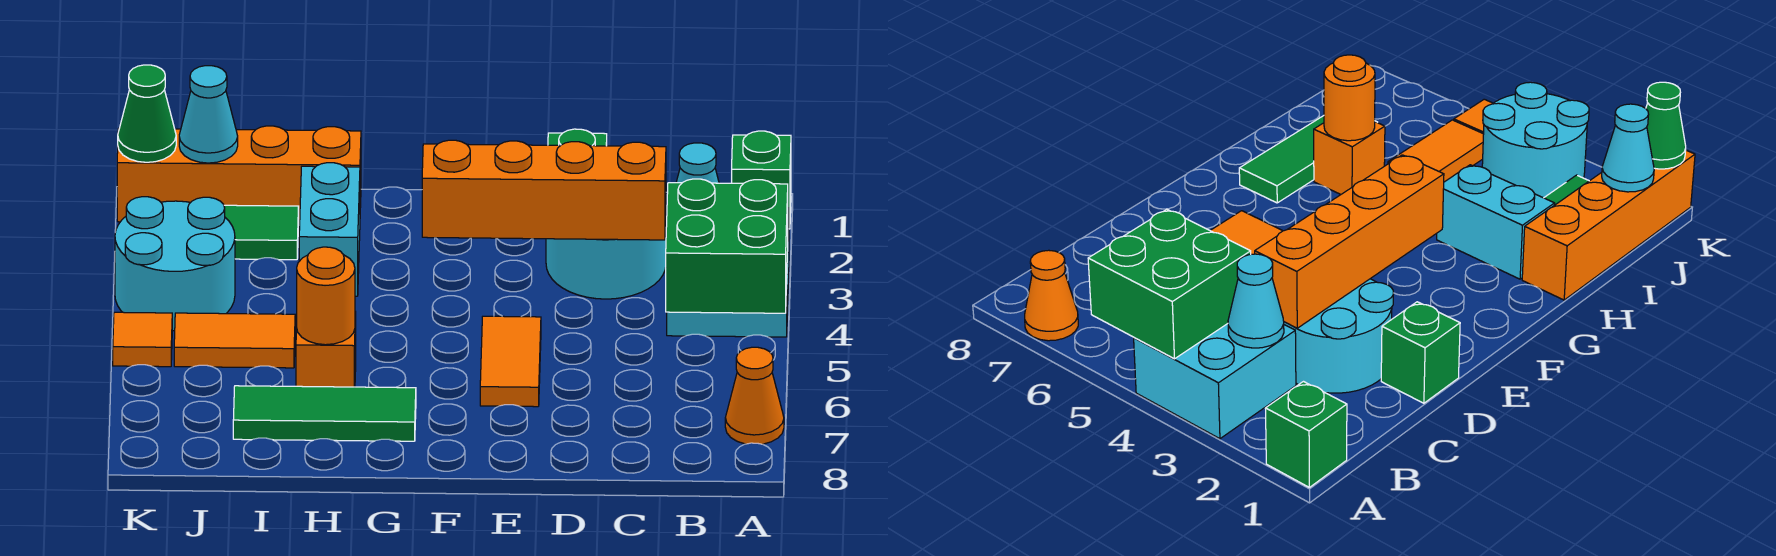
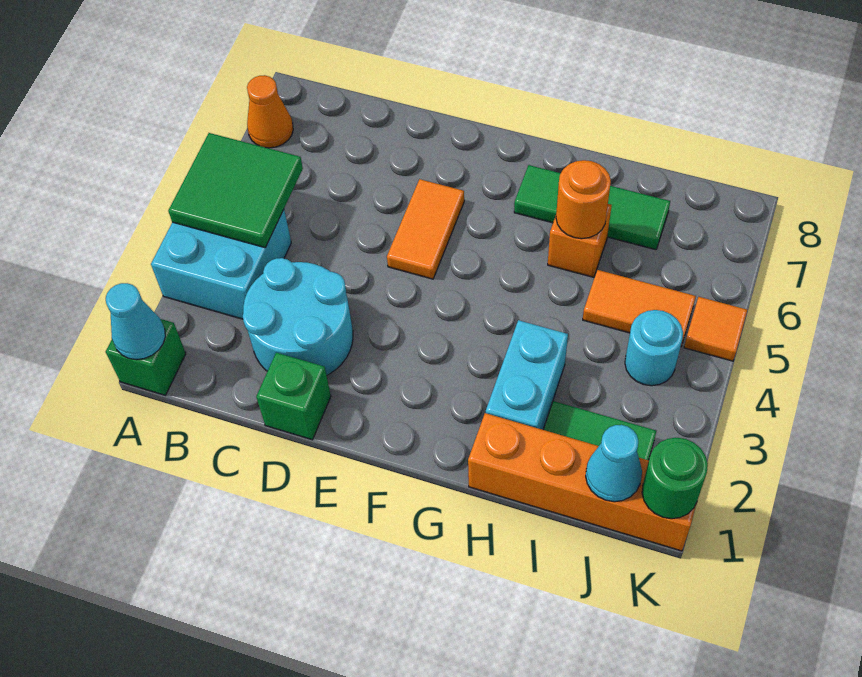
green 2x2 brick [666,179,788,313] -> green 2x2 tile [168,133,303,248]
cyan 1x1 cone [676,143,719,183] -> cyan 1x1 cone moved to [106,283,165,360]
orange 1x4 brick [422,140,666,240] -> none
cyan 2x2 round brick [115,197,235,331] -> cyan 1x1 round brick [625,310,683,386]
green 1x1 cone [118,65,176,162] -> green 1x1 round brick [642,438,708,519]

